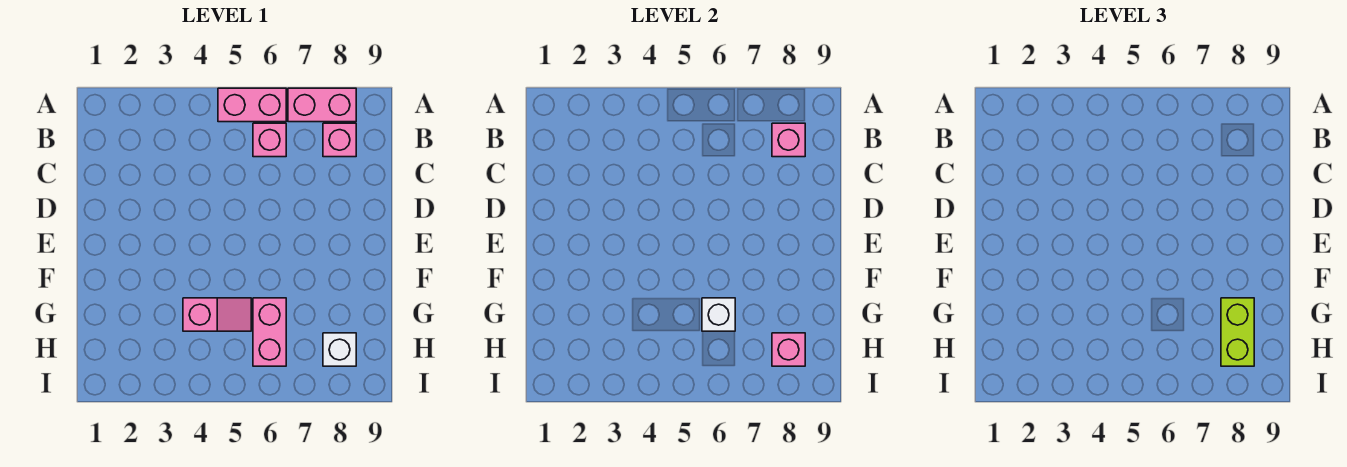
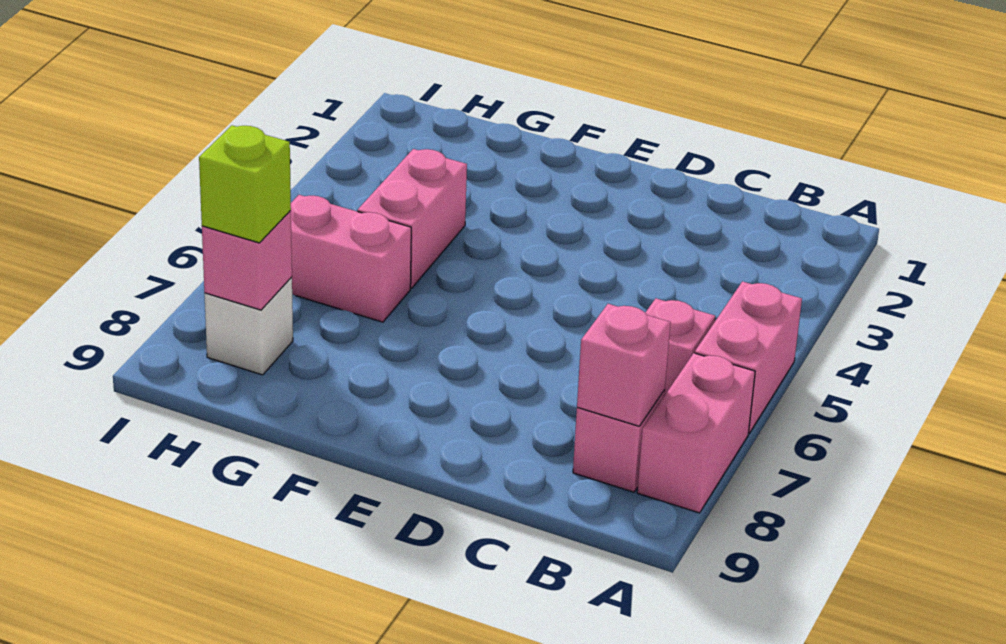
pink 1x2 slope [183,298,251,331] -> pink 1x2 brick [357,149,467,288]
white 1x1 brick [702,298,735,331] -> none
lime 1x2 brick [1221,298,1254,366] -> lime 1x1 brick [199,125,291,243]

